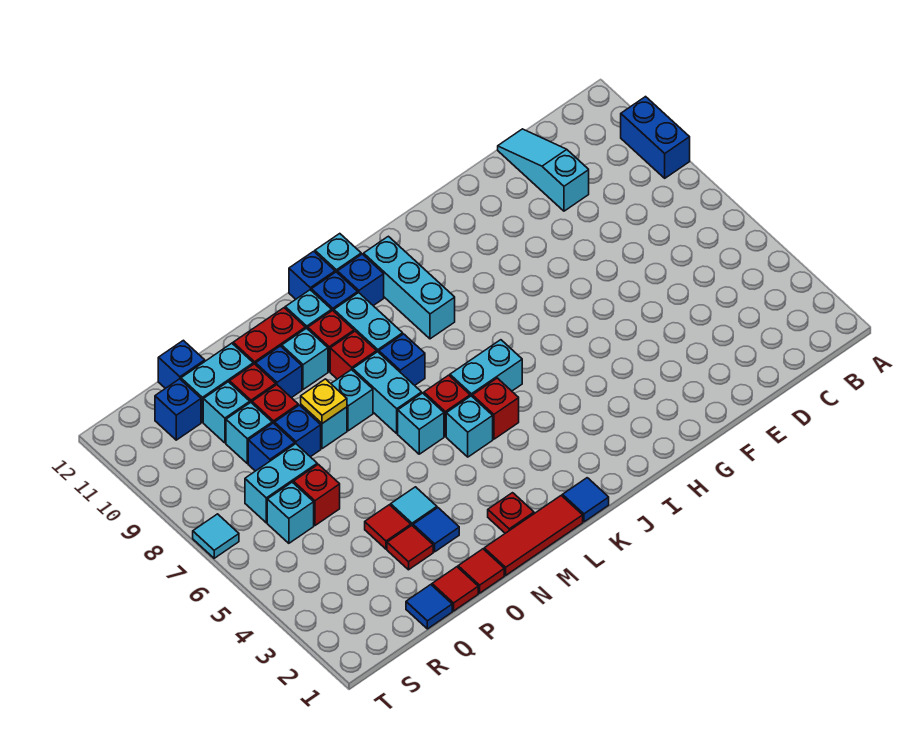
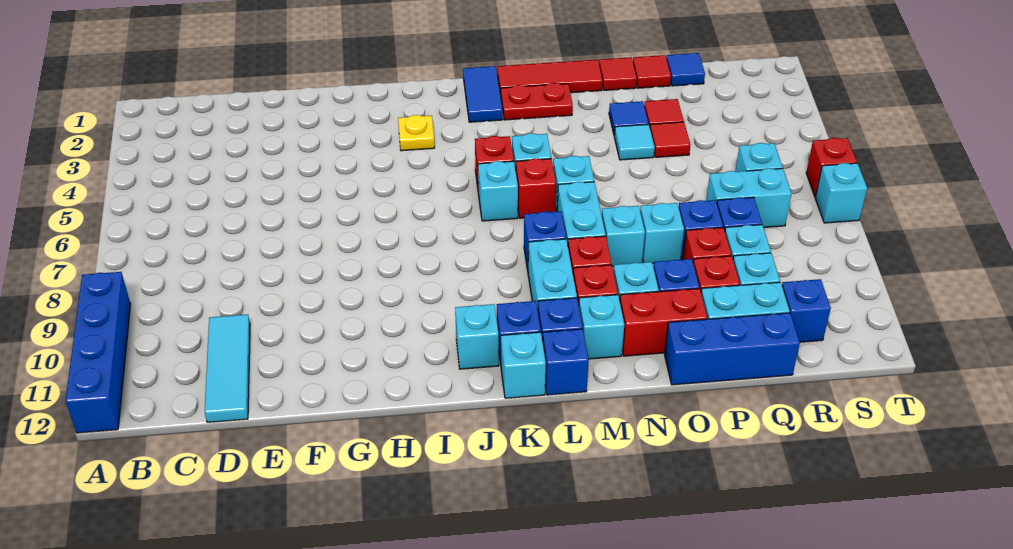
blue 1x2 brick [621,97,690,178] -> blue 1x4 brick [66,272,131,433]
cyan 1x3 slope [498,129,589,211] -> cyan 1x3 tile [205,314,250,422]
cyan 1x2 brick [450,340,522,396] -> cyan 1x1 brick [478,161,518,221]
cyan 1x3 brick [364,236,455,339] -> cyan 1x1 brick [455,304,499,369]
blue 1x1 tile [562,478,609,522] -> blue 1x2 tile [463,66,503,122]
red 1x1 plate [488,493,534,533] -> red 1x2 plate [501,83,573,120]
yellow 1x1 plate [301,379,347,423] -> yellow 1x1 plate moved to [398,115,435,151]
red 1x1 brick [293,464,340,525] -> red 1x1 brick moved to [806,138,857,197]
blue 1x1 brick [158,340,205,388] -> blue 1x3 brick [665,313,800,385]
cyan 1x1 tile [193,514,239,558] -> cyan 1x1 brick [815,163,867,223]

